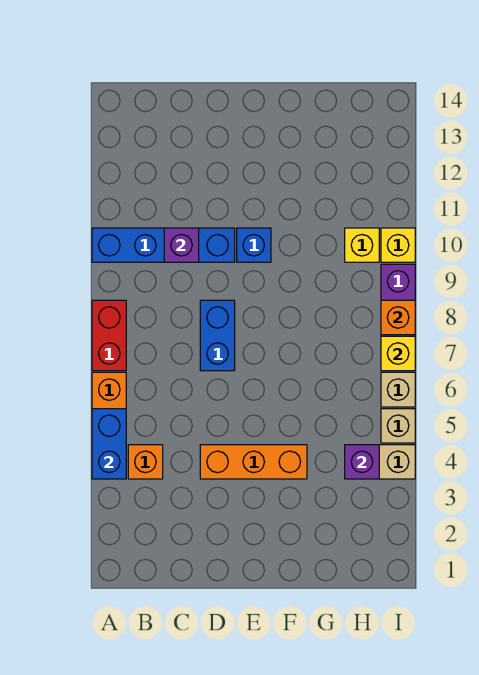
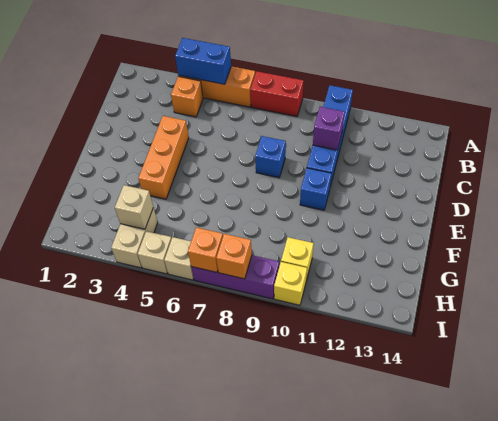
blue 1x2 brick [200,300,235,371] -> blue 1x1 brick [255,136,286,178]
purple 1x1 brick [345,445,379,479] -> tan 1x1 brick [115,185,153,229]
yellow 1x1 brick [381,336,415,371] -> orange 1x1 brick [188,227,223,272]

